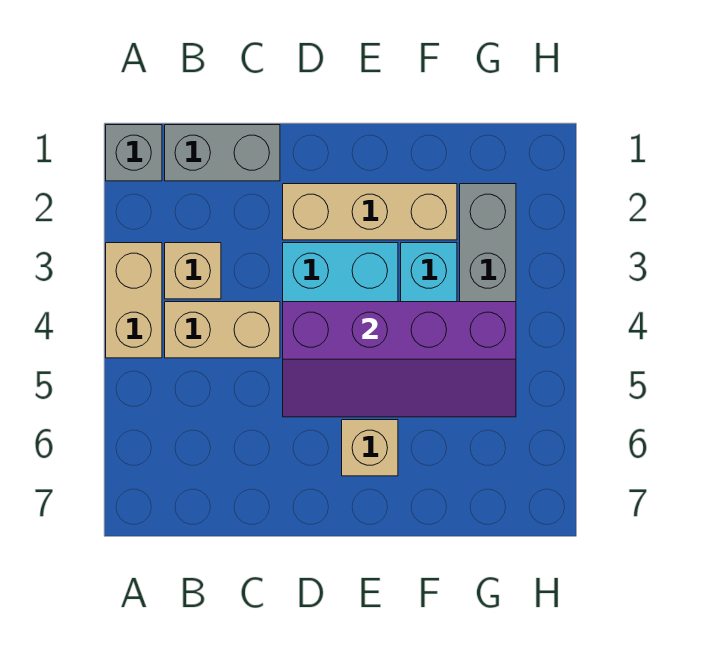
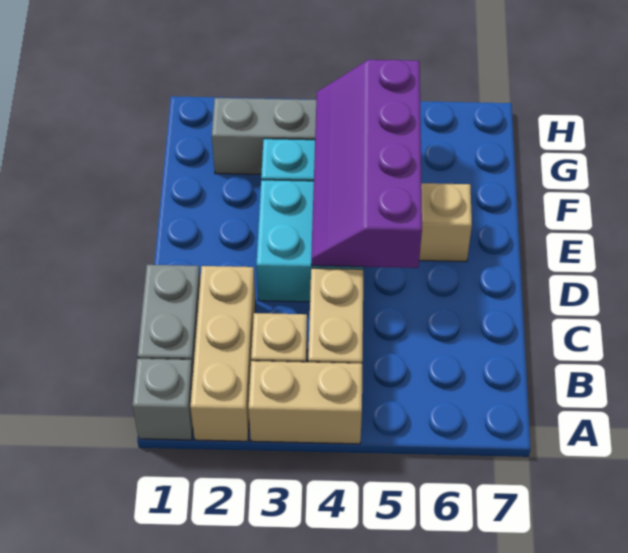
tan 1x3 brick [283,184,457,240] -> tan 1x3 brick moved to [191,266,256,441]
purple 2x4 slope [283,302,516,417] -> purple 2x4 slope turned to [311,60,422,268]

